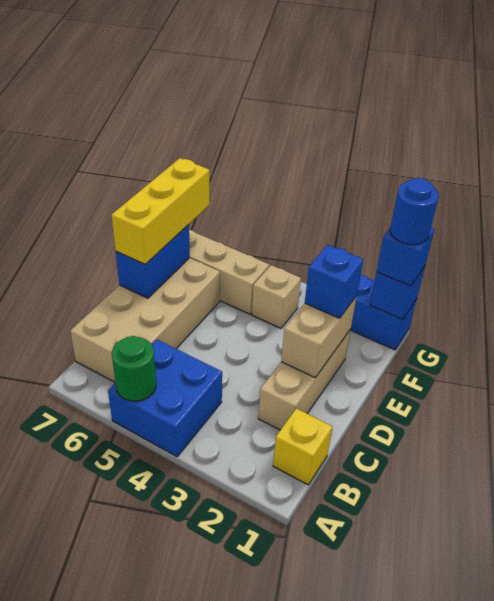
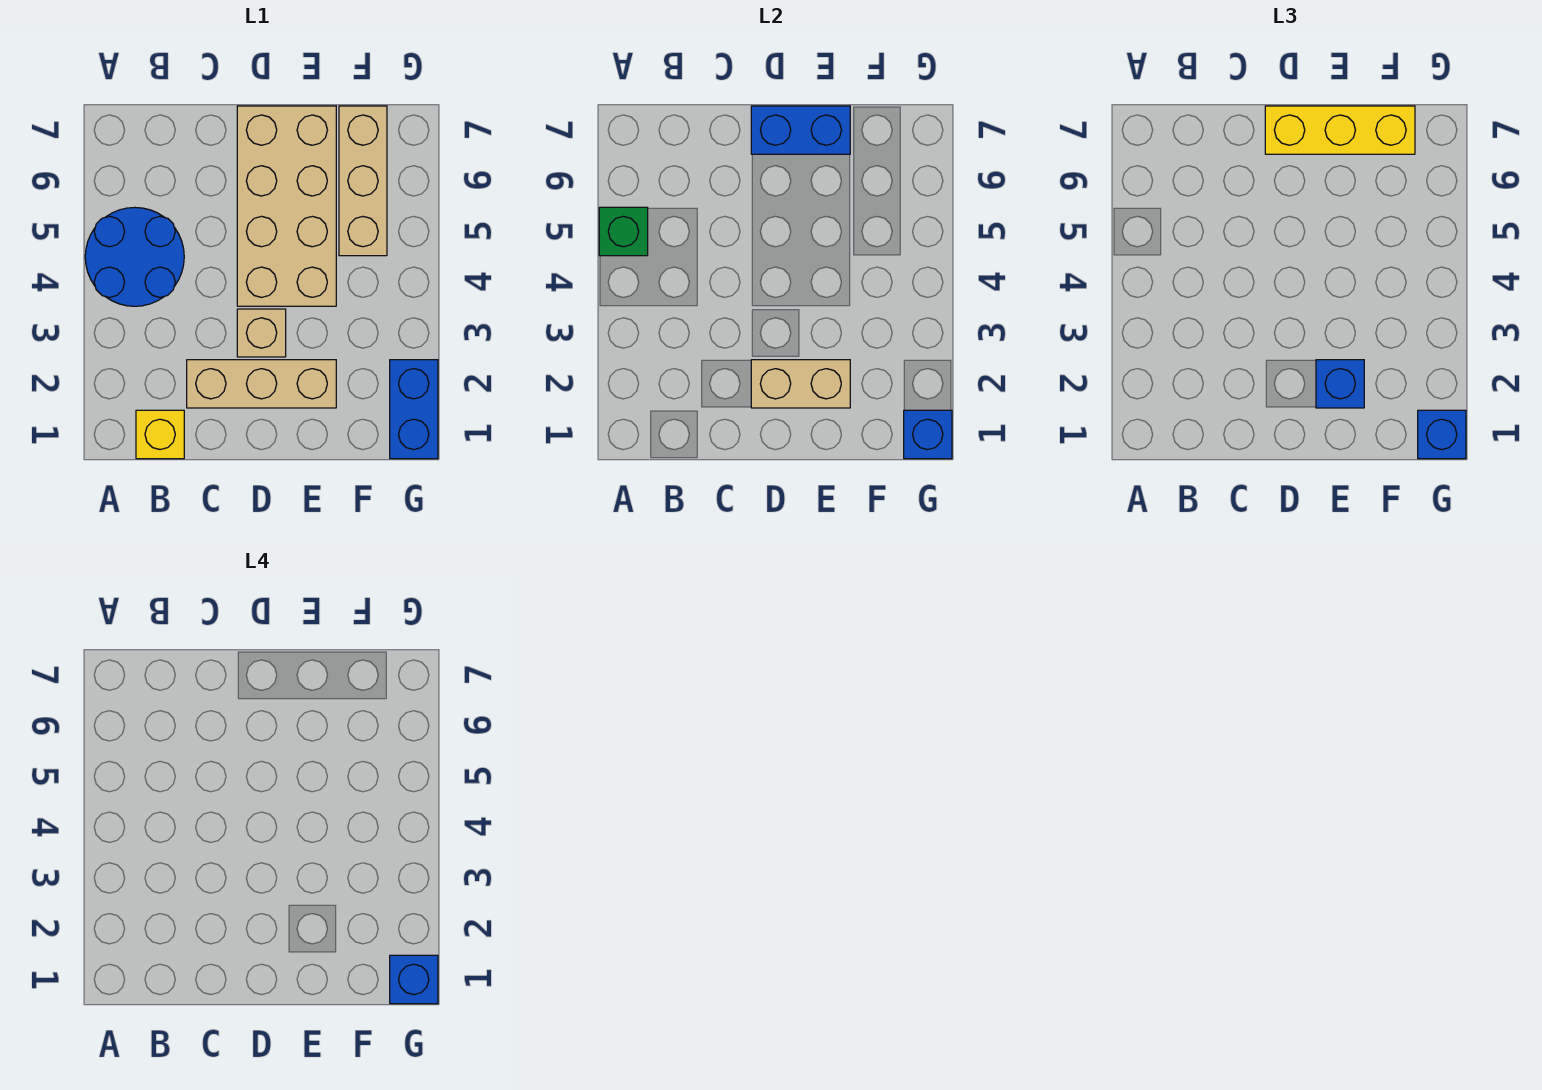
blue 2x2 brick [108,340,222,456] -> blue 2x2 round brick [85,207,184,306]
green 1x1 round brick [112,336,156,401] -> green 1x1 brick [599,207,648,256]
tan 2x4 brick [70,258,220,382] -> tan 2x4 brick turned to [237,106,336,306]
tan 1x1 brick [252,265,301,328] -> tan 1x1 brick moved to [237,309,286,357]
blue 1x1 round brick [390,178,439,245] -> blue 1x1 brick [390,955,438,1004]

